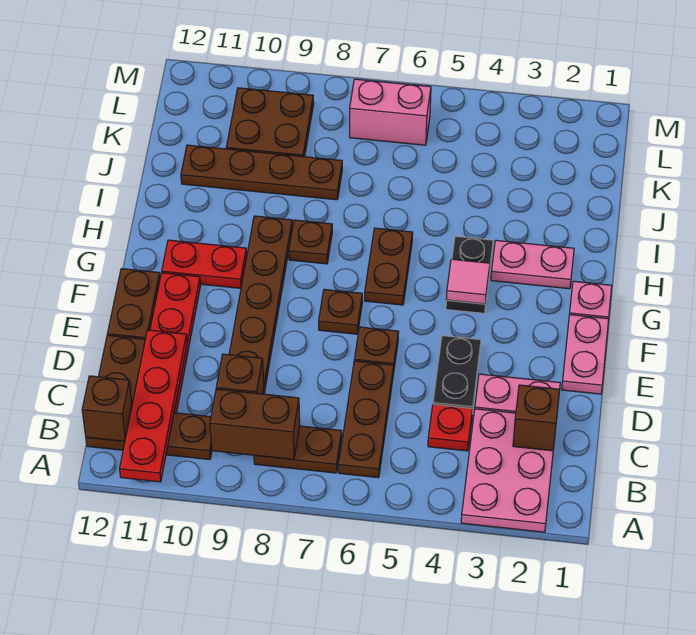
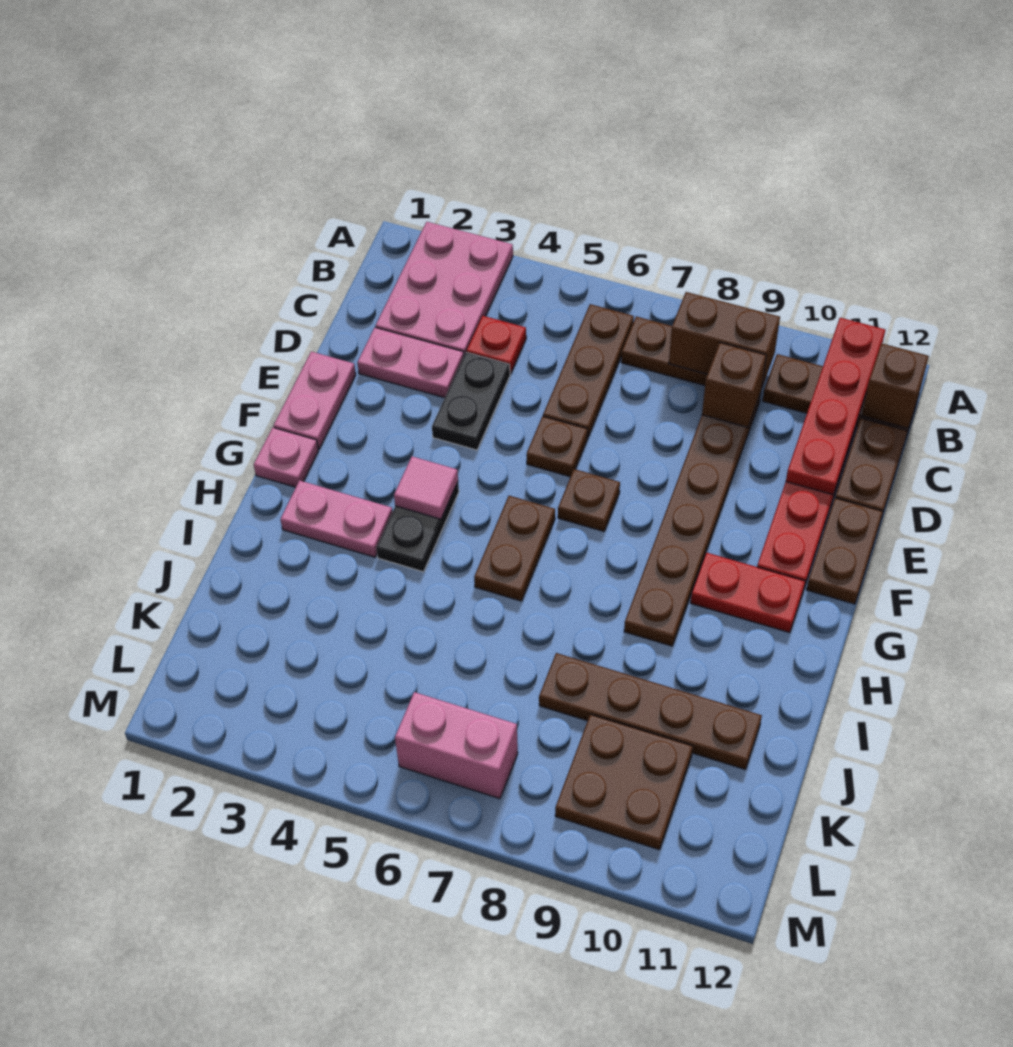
brown 1x1 brick [513,385,560,451] -> none
brown 1x1 plate [289,220,332,264] -> none

